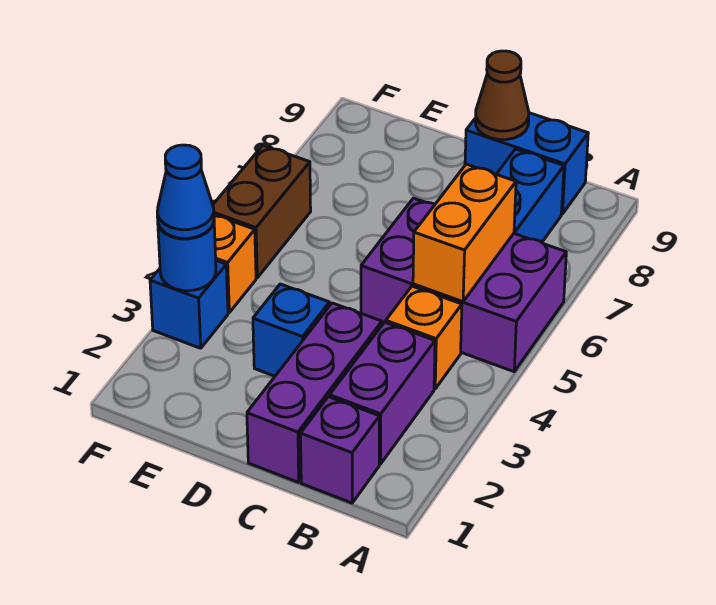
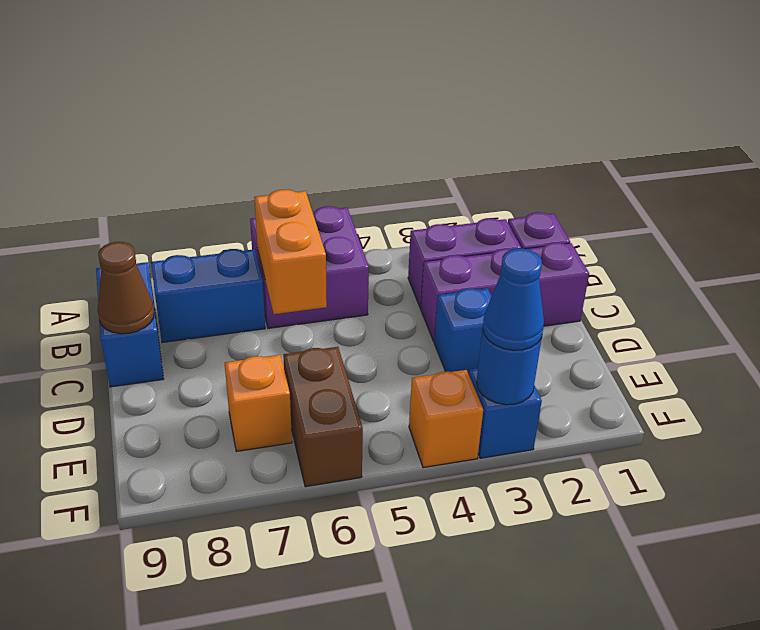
purple 2x3 brick [361,198,566,372] -> purple 2x2 brick [250,206,369,328]
orange 1x1 brick [386,286,462,389] -> orange 1x1 brick moved to [225,355,292,451]
orange 1x2 brick [413,164,516,302] -> orange 1x2 brick turned to [254,190,327,314]
brown 1x2 brick [213,145,311,278] -> brown 1x2 brick turned to [283,347,363,487]

